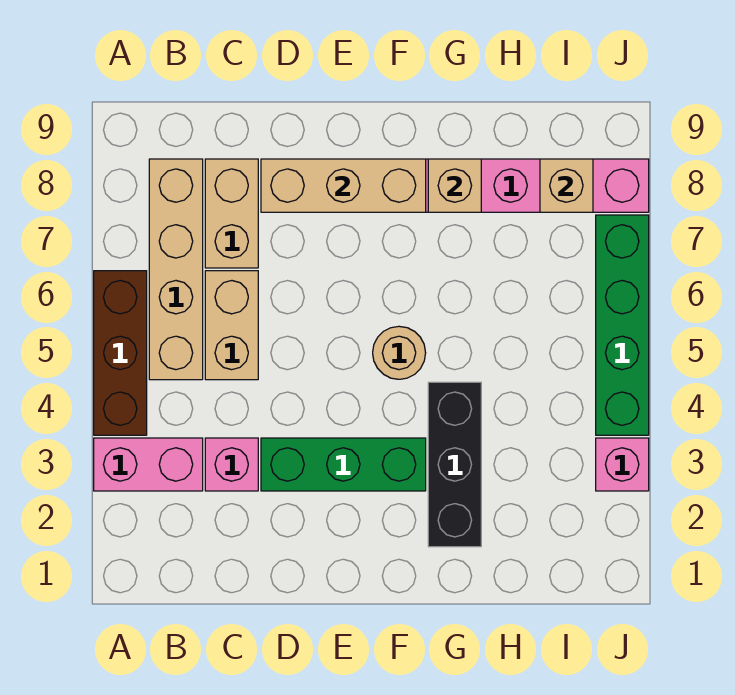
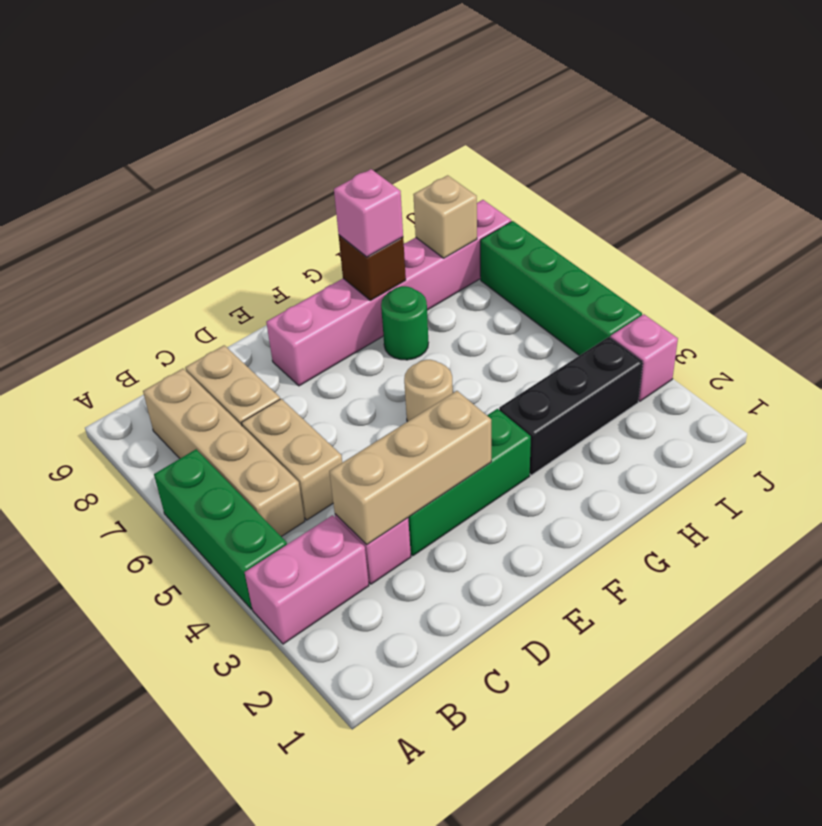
brown 1x3 brick [94,271,147,435] -> green 1x3 brick [154,449,287,609]
tan 1x3 brick [261,159,426,212] -> tan 1x3 brick moved to [329,391,491,544]
black 1x3 brick [428,382,481,547] -> black 1x3 brick turned to [499,337,643,475]
none -> green 1x1 round brick [381,286,428,360]
tan 1x1 brick [428,159,481,212] -> brown 1x1 brick [339,235,406,300]
none -> pink 1x1 brick [334,169,403,257]

